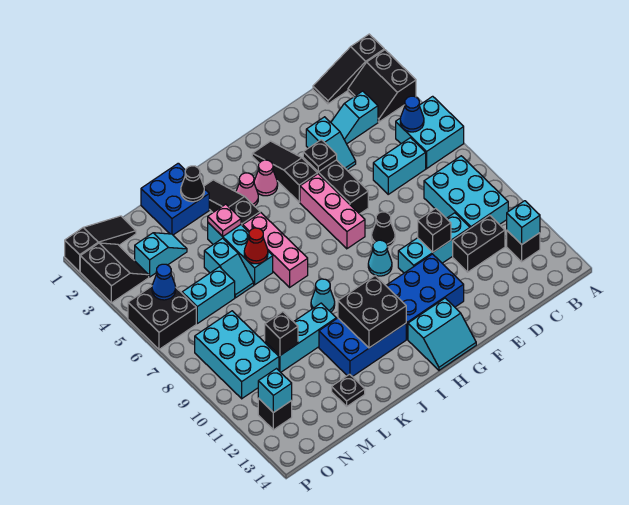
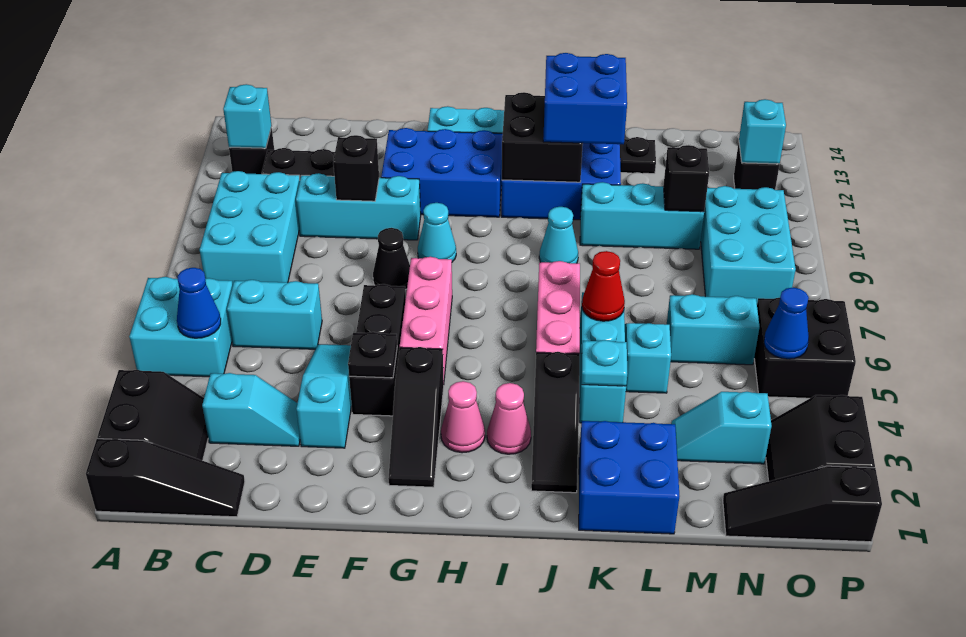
cyan 1x2 slope [306,117,356,170] -> cyan 1x3 slope [297,344,352,448]
none -> blue 2x2 brick [543,53,627,144]
black 1x1 cone [181,166,204,202] -> none
pink 1x1 plate [208,204,241,236] -> cyan 1x1 plate [582,340,627,386]

